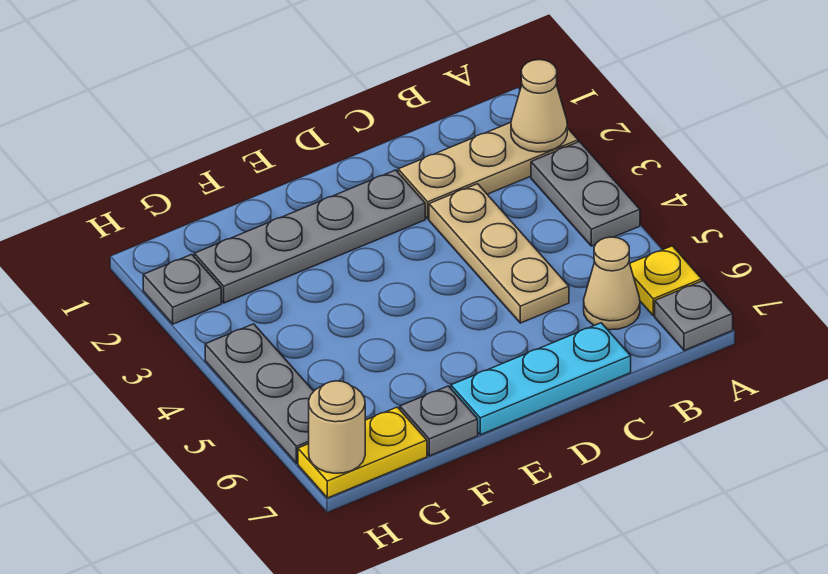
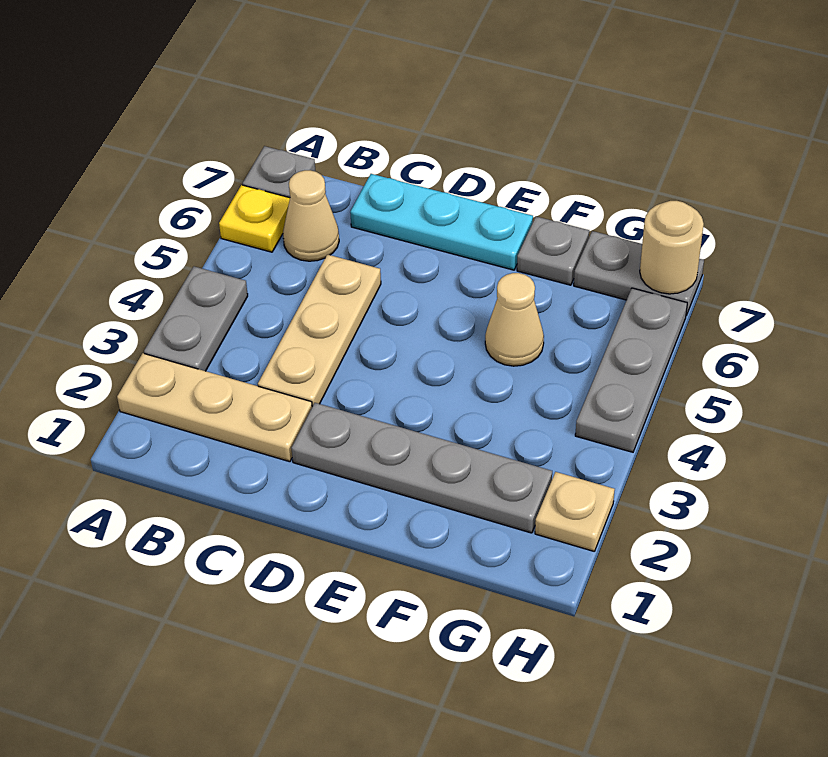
tan 1x1 cone [511,60,567,152] -> tan 1x1 cone moved to [485,273,544,366]
yellow 1x2 plate [298,407,427,498] -> grey 1x2 plate [574,231,704,315]
grey 1x1 plate [143,254,221,324] -> tan 1x1 plate [535,472,615,551]

